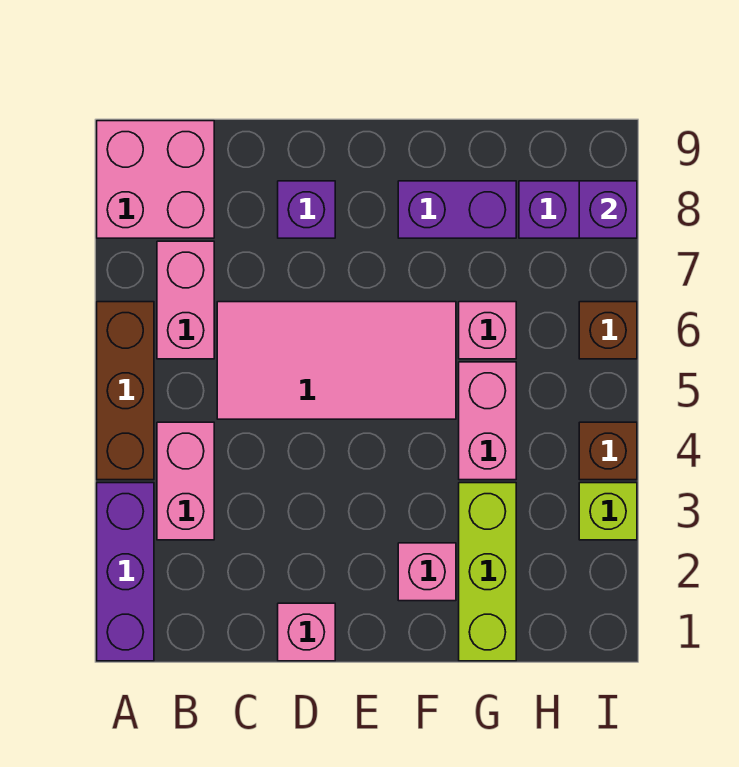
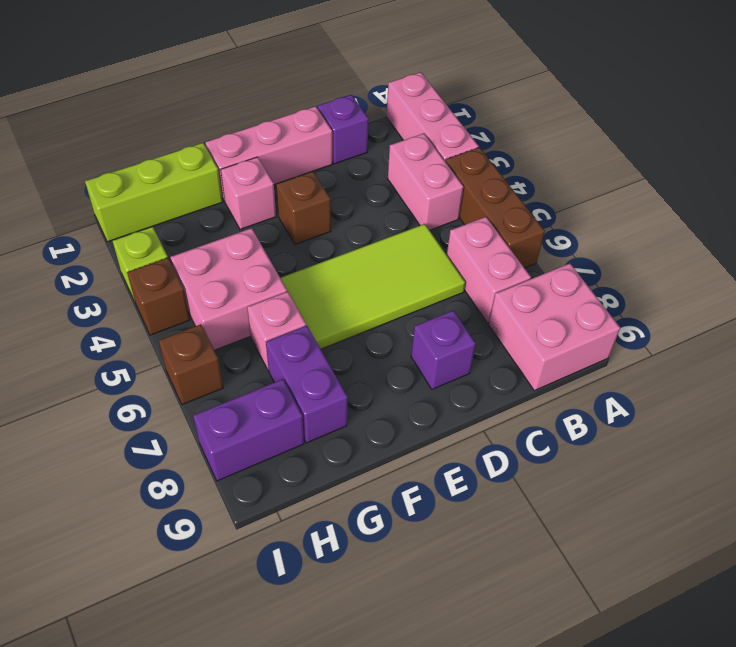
purple 1x3 brick [97,483,154,661] -> pink 1x3 brick [386,72,479,161]
pink 2x4 tile [217,302,456,419] -> lime 2x4 tile [280,224,465,349]
pink 1x1 brick [278,603,335,661] -> pink 1x3 brick [205,106,332,202]
none -> brown 1x1 brick [276,172,331,244]
purple 1x2 brick [398,181,516,238] -> purple 1x2 brick turned to [266,326,348,443]
lime 1x3 brick [459,483,516,661] -> lime 1x3 brick turned to [85,143,223,242]
pink 1x2 brick [459,362,516,480] -> pink 2x2 brick [170,228,287,350]
purple 1x1 brick [579,181,637,238] -> purple 1x1 brick moved to [318,95,368,164]

